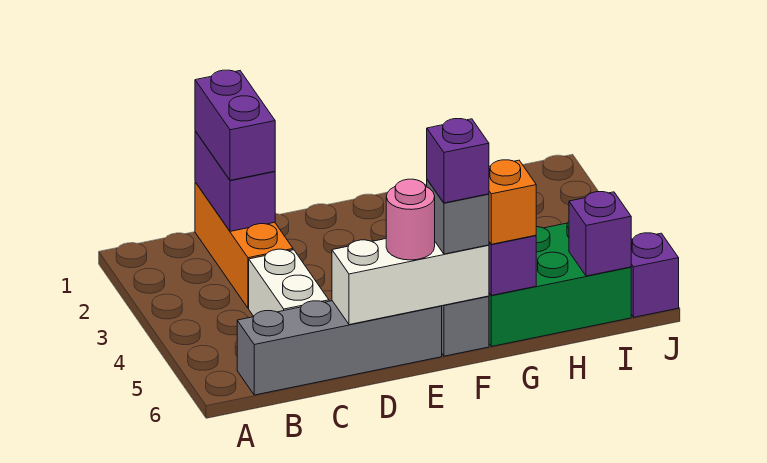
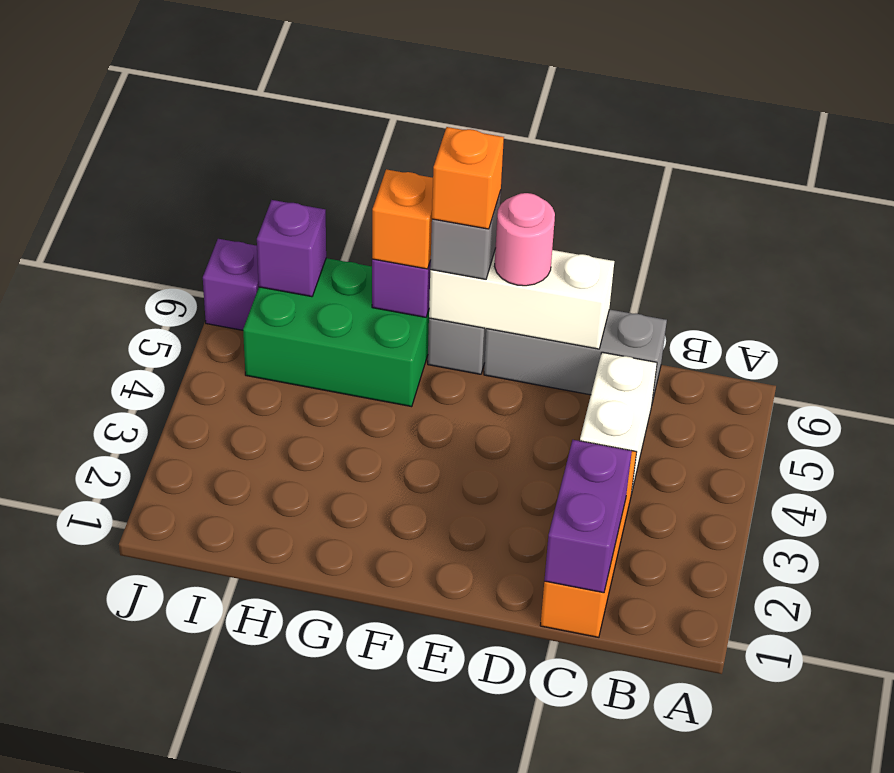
grey 1x4 brick [237,301,442,395] -> grey 1x3 brick [484,309,667,402]
purple 1x2 brick [195,70,275,180] -> none
purple 1x1 brick [427,119,489,203] -> orange 1x1 brick [432,127,504,229]

